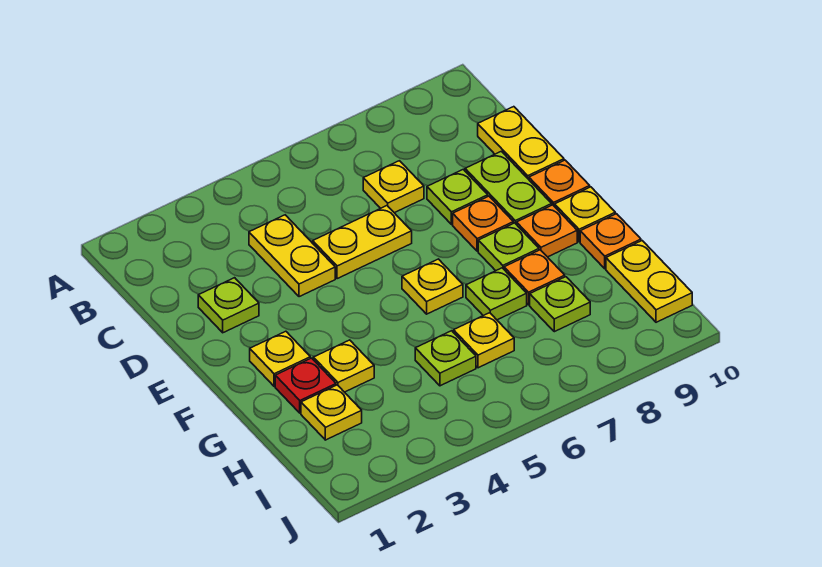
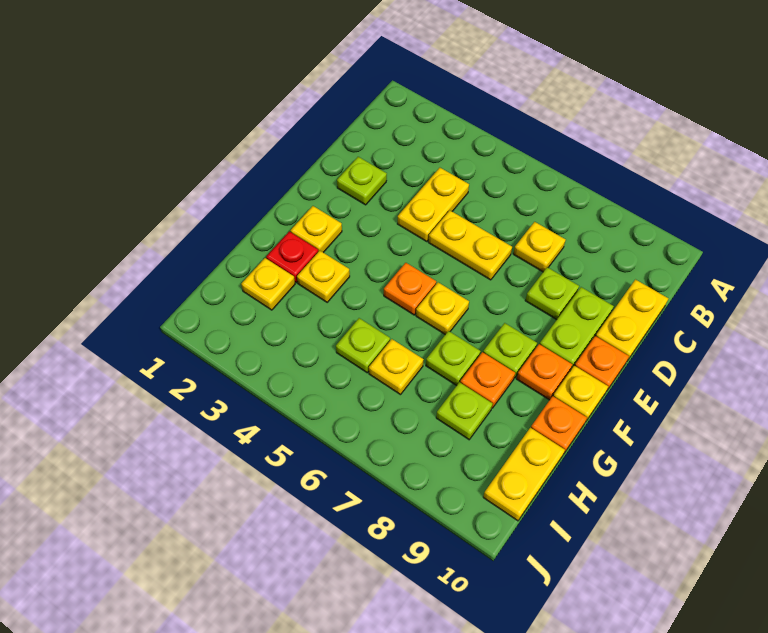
orange 1x1 plate [453,196,513,251] -> orange 1x1 plate moved to [384,263,436,315]

